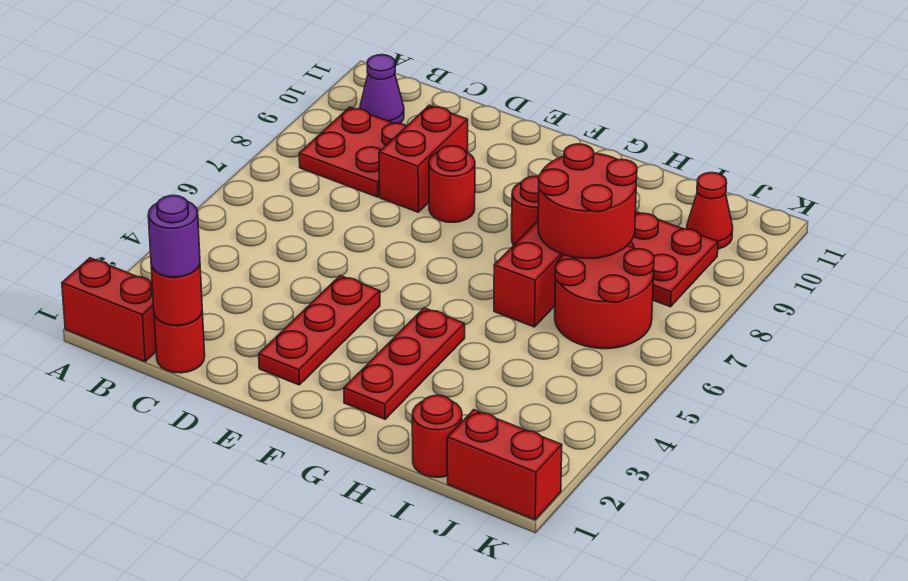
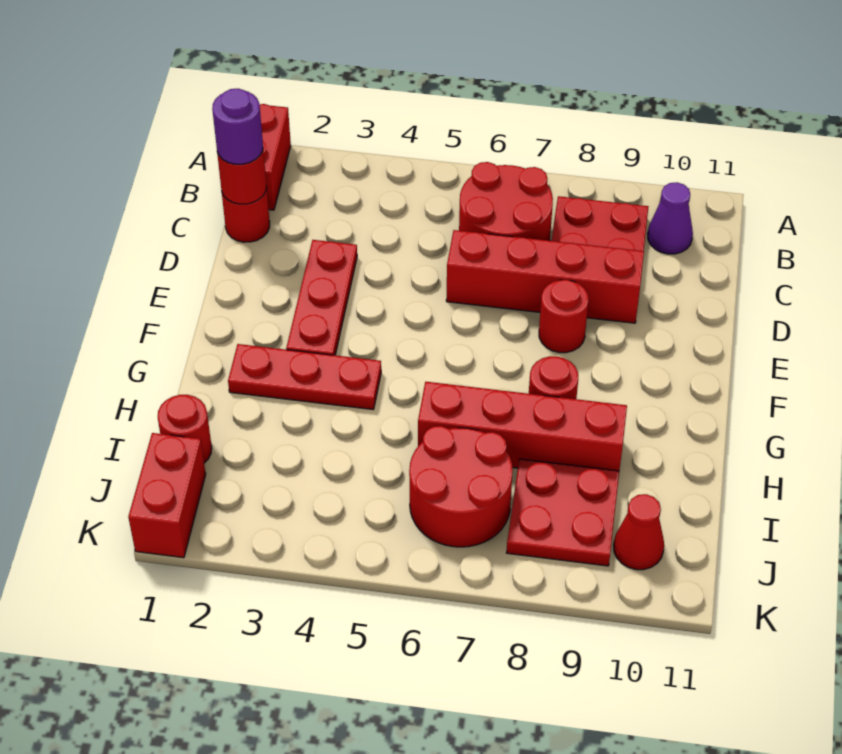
red 1x2 brick [379,105,468,212] -> red 1x4 brick [446,230,644,323]
red 1x3 plate [259,276,380,385] -> red 1x3 plate turned to [286,240,357,355]
red 2x2 round brick [538,144,637,258] -> red 2x2 round brick moved to [459,162,553,241]

